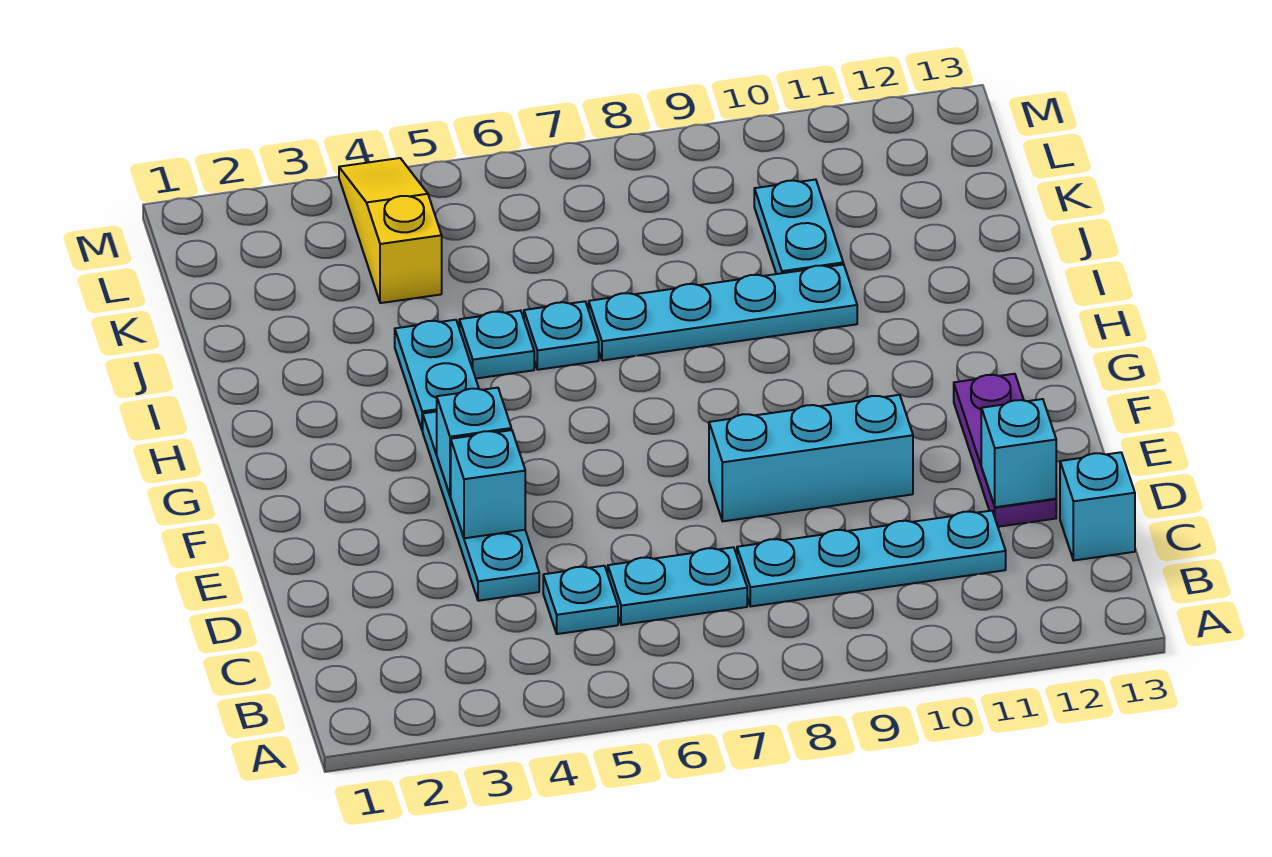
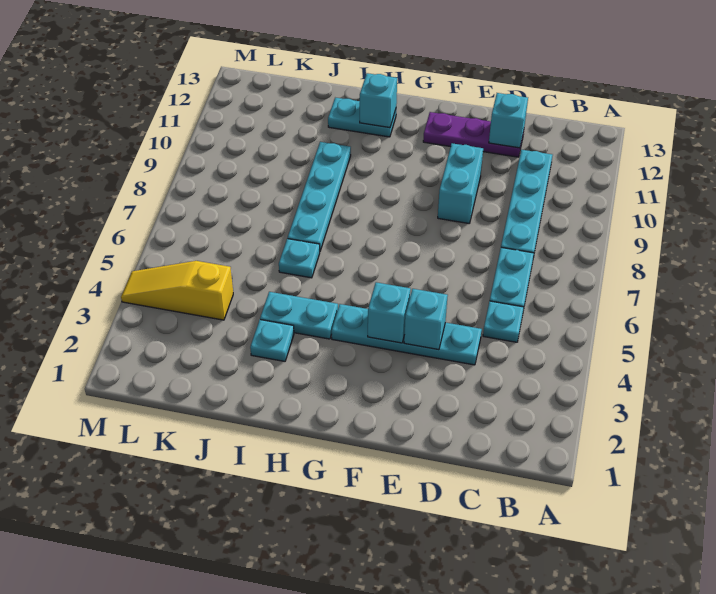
cyan 1x1 brick [1060,452,1135,560] -> cyan 1x1 brick moved to [360,73,397,128]
cyan 1x3 brick [709,395,913,521] -> cyan 1x2 brick [438,143,483,223]
cyan 1x1 plate [459,311,534,378] -> cyan 1x1 plate moved to [250,320,294,361]
cyan 1x2 plate [754,180,843,274] -> cyan 1x2 plate moved to [328,98,396,137]

